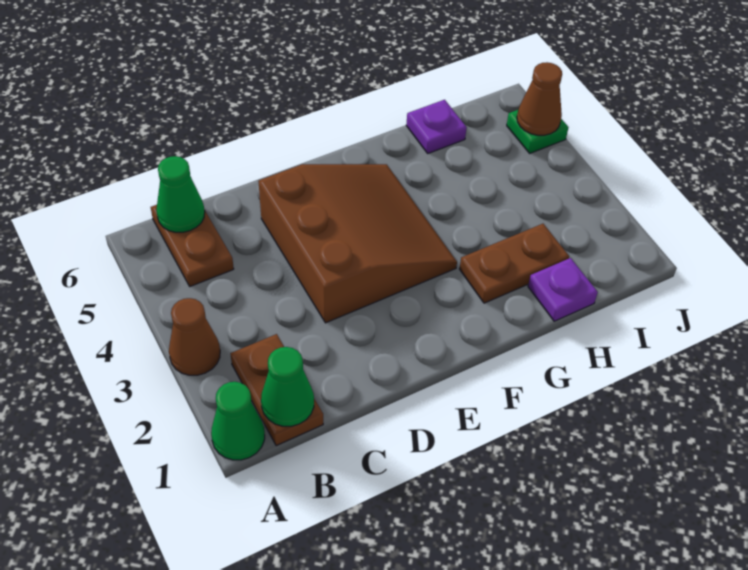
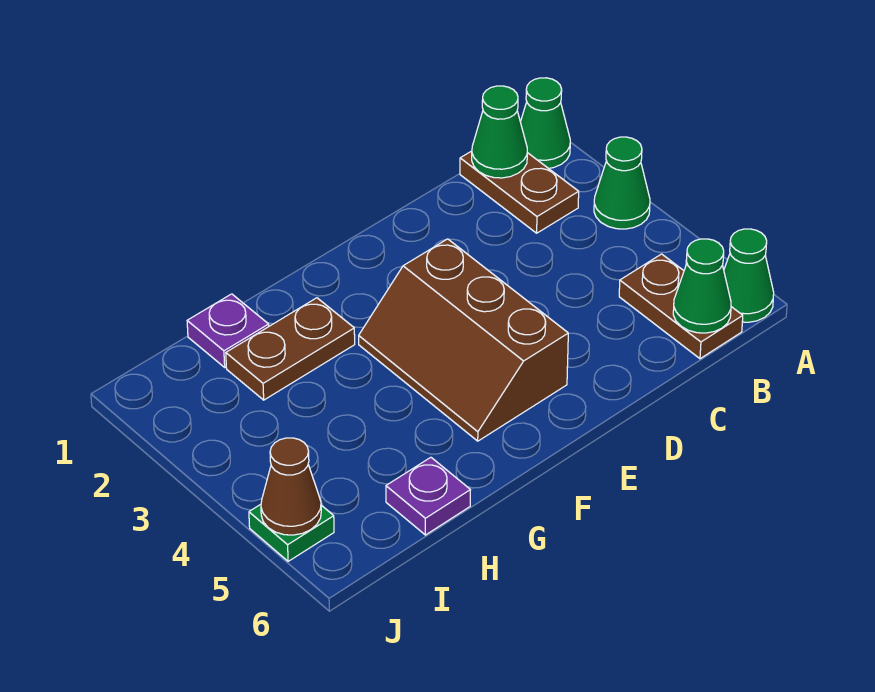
brown 1x1 cone [169,298,220,375] -> green 1x1 cone [594,137,650,229]
none -> green 1x1 cone [724,229,774,322]
brown 3x3 slope [258,164,457,323] -> brown 2x3 slope [359,239,568,441]

